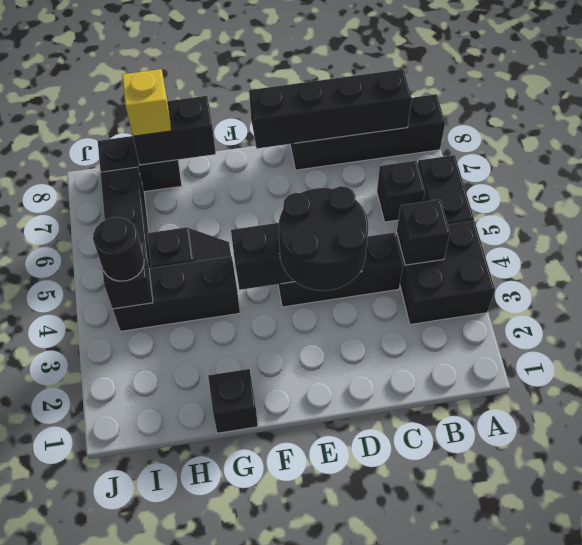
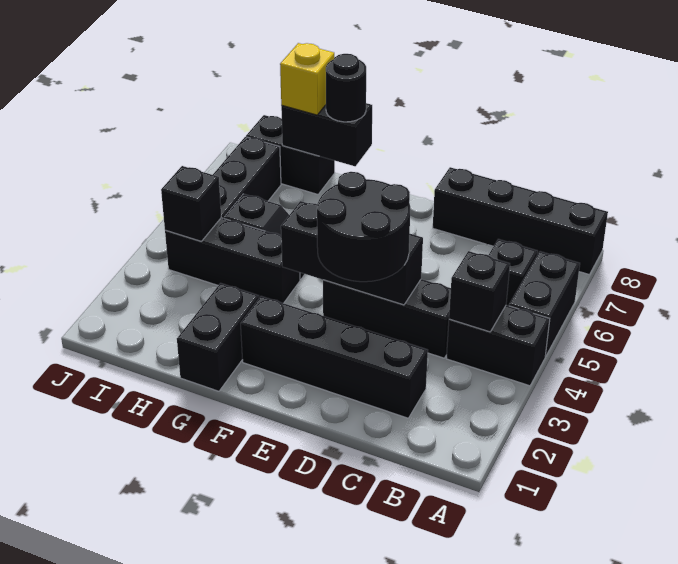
black 2x2 brick [396,221,495,325] -> black 1x2 brick [446,305,550,386]
black 1x4 brick [249,69,412,149] -> black 1x4 brick moved to [241,296,428,418]
black 1x1 brick [208,369,258,433] -> black 1x2 brick [177,283,259,391]
black 1x1 round brick [93,217,144,281] -> black 1x1 round brick moved to [326,54,366,122]

